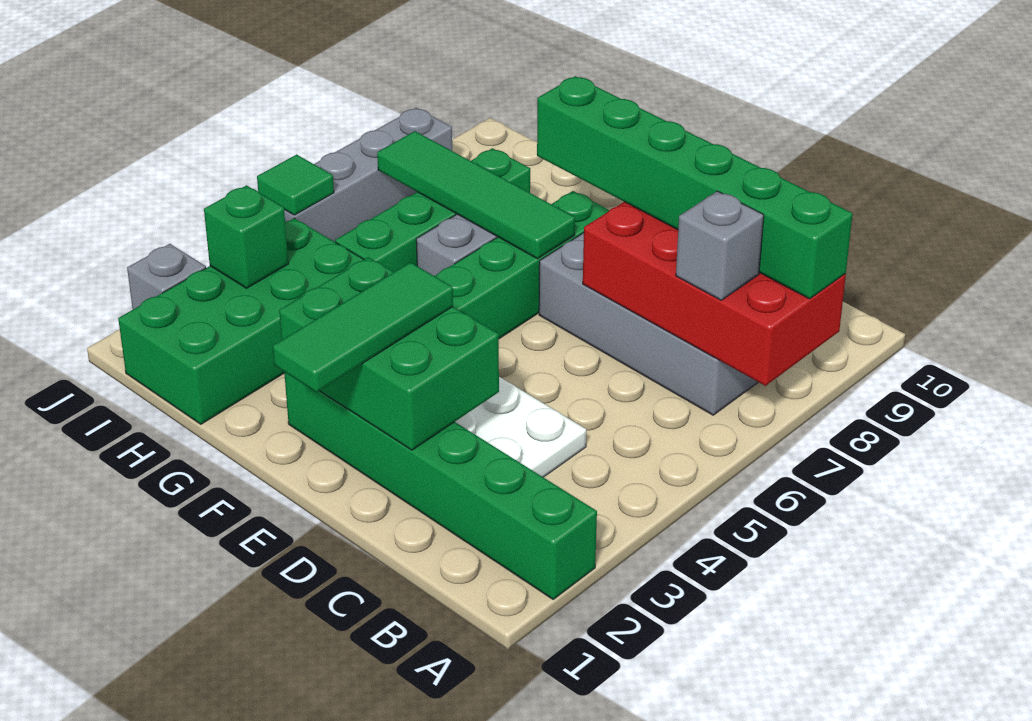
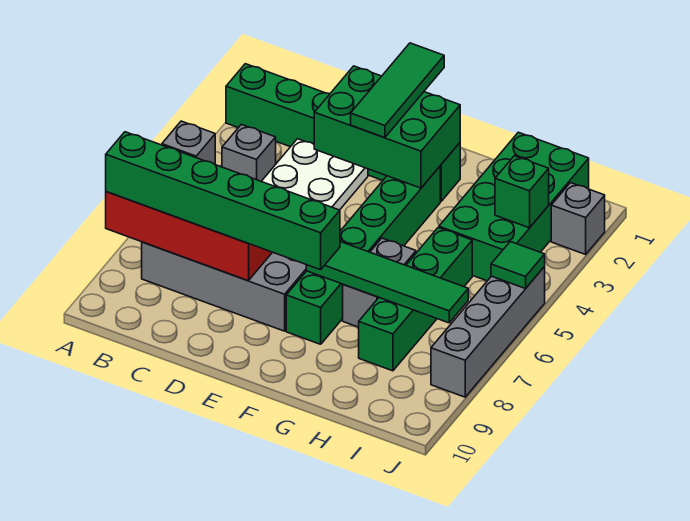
none -> grey 1x1 brick [222,124,276,181]

